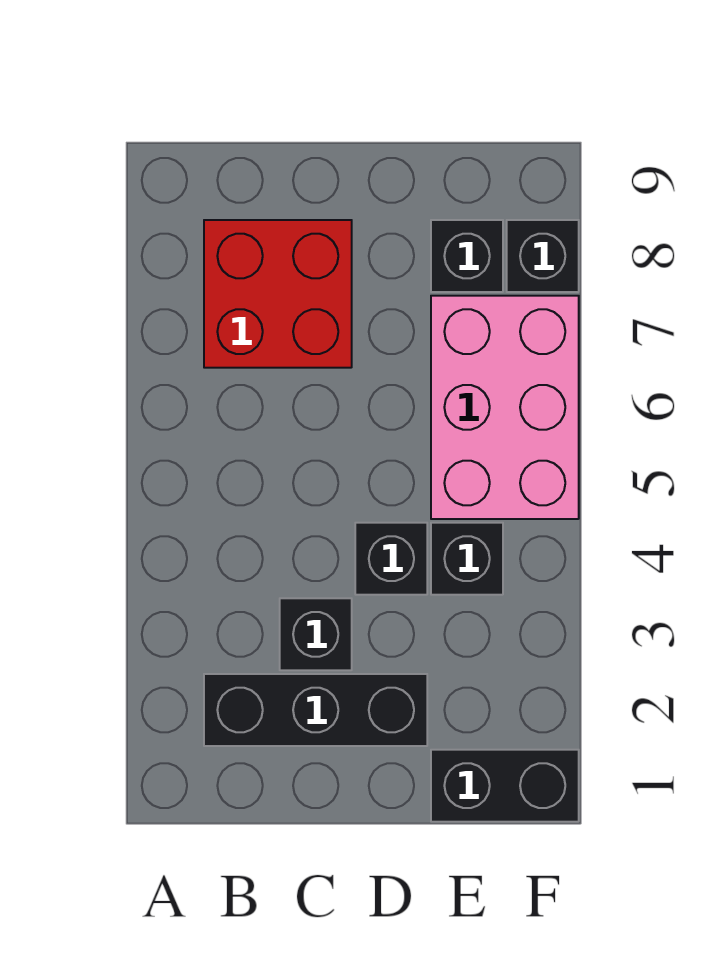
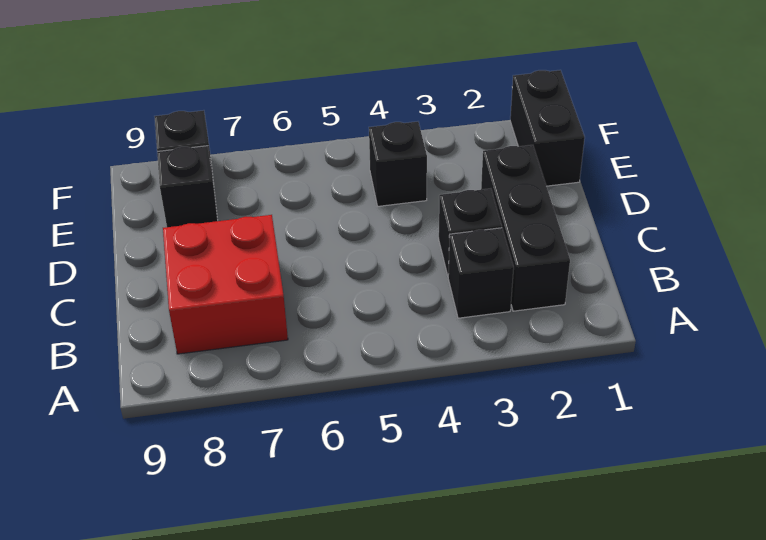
black 1x1 brick [355,523,427,595] -> black 1x1 brick moved to [448,228,514,318]
pink 2x3 brick [431,296,579,519] -> none

